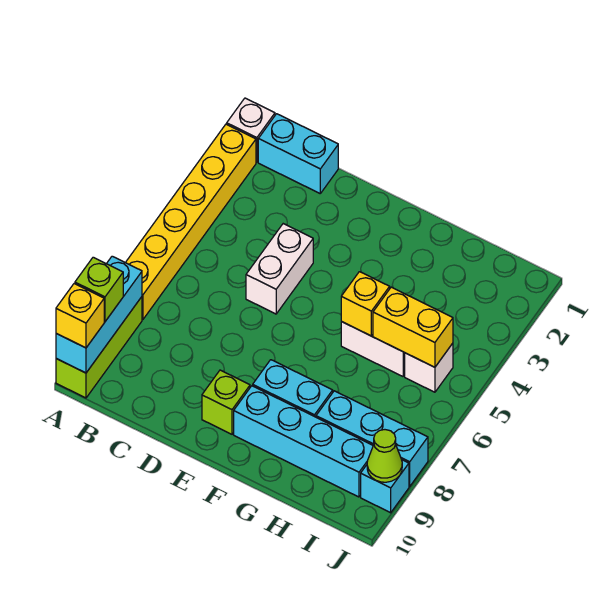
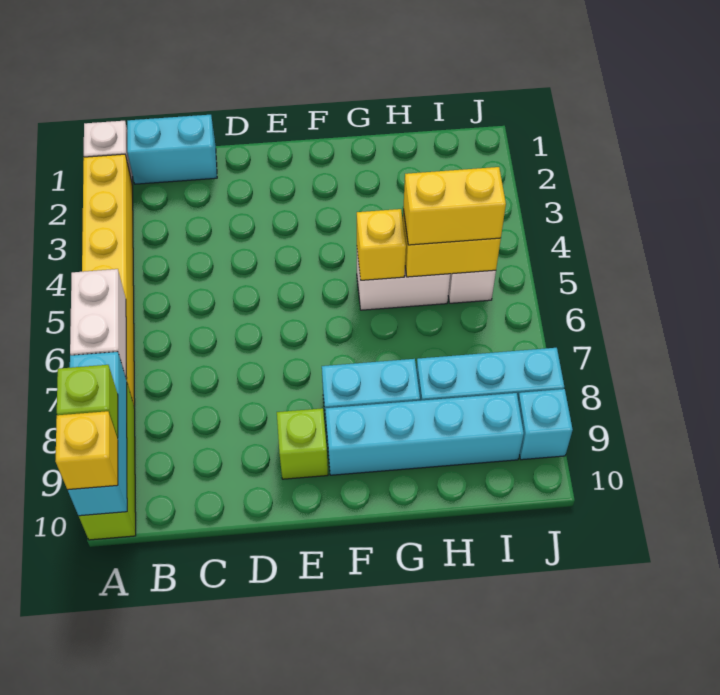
white 1x2 brick [246,224,313,314] -> white 1x2 brick moved to [70,269,127,379]
none -> yellow 1x2 brick [403,167,506,245]
lime 1x1 cone [367,430,402,482] -> none

